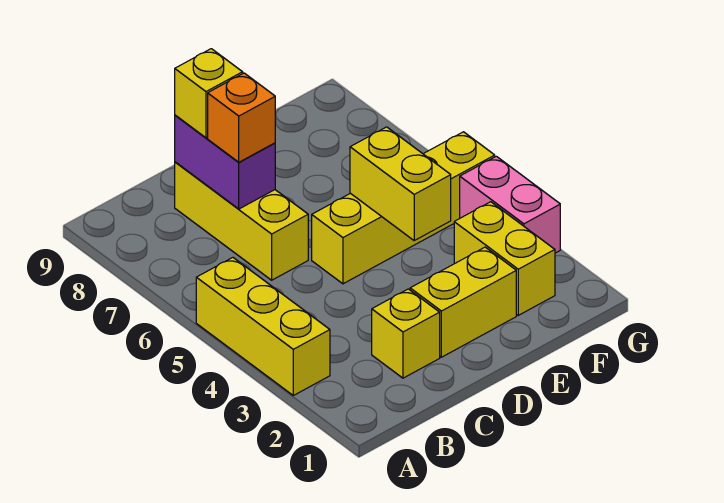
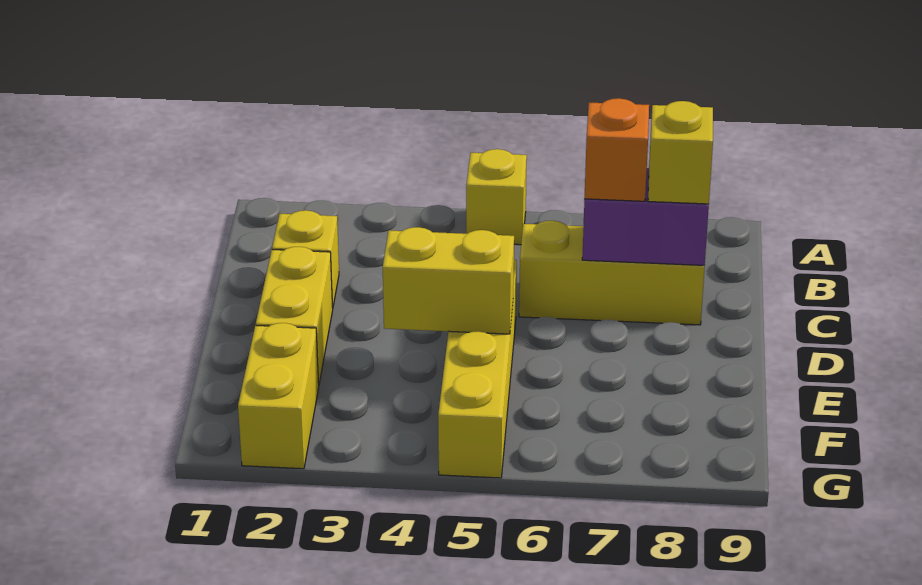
yellow 1x3 brick [196,258,330,395] -> yellow 1x1 brick [466,149,527,245]
yellow 1x2 brick [454,202,555,315] -> yellow 1x2 brick turned to [238,323,319,469]
pink 1x2 brick [460,156,560,253] -> none

